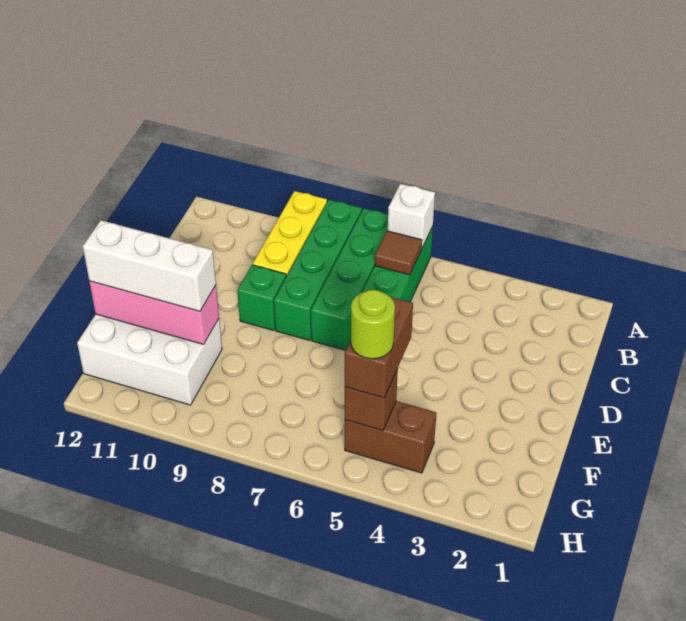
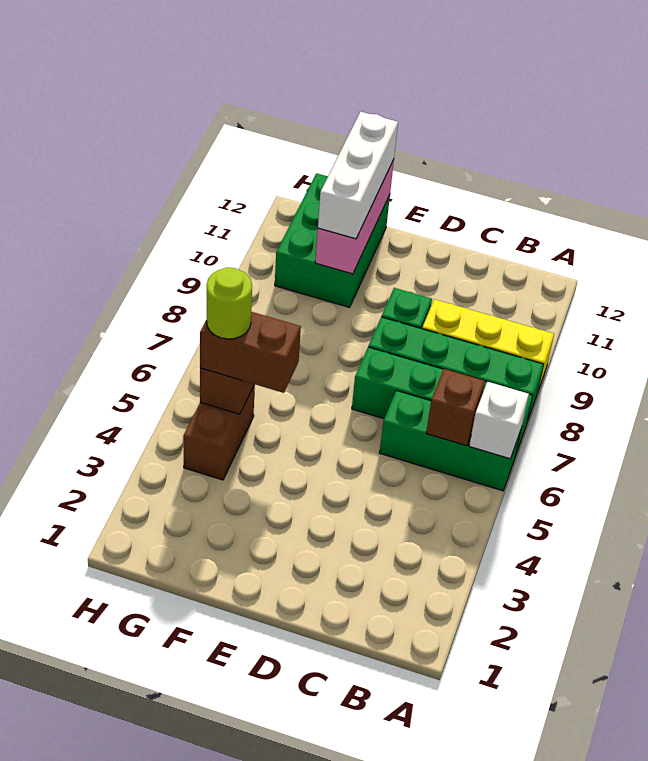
brown 1x1 tile [375,231,422,275] -> brown 1x1 brick [426,369,485,446]
white 2x3 brick [77,314,222,405] -> green 2x3 brick [275,173,390,307]

